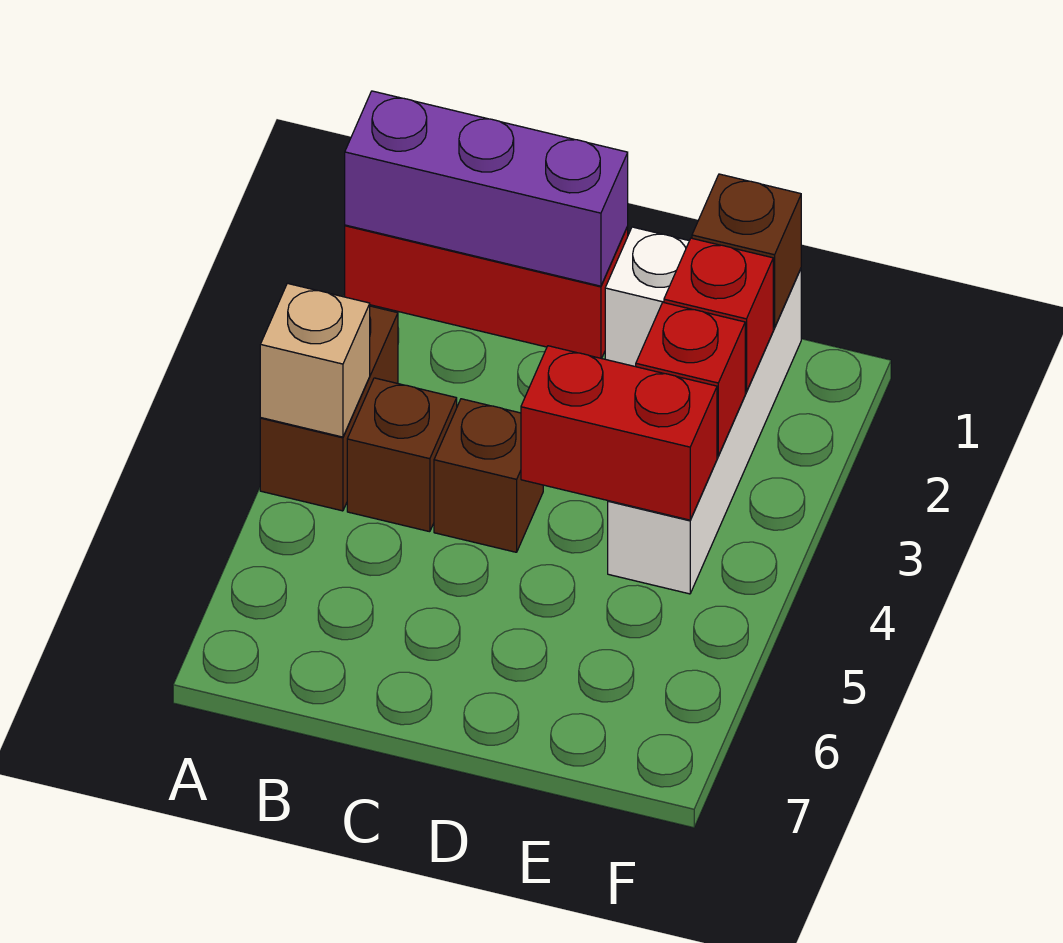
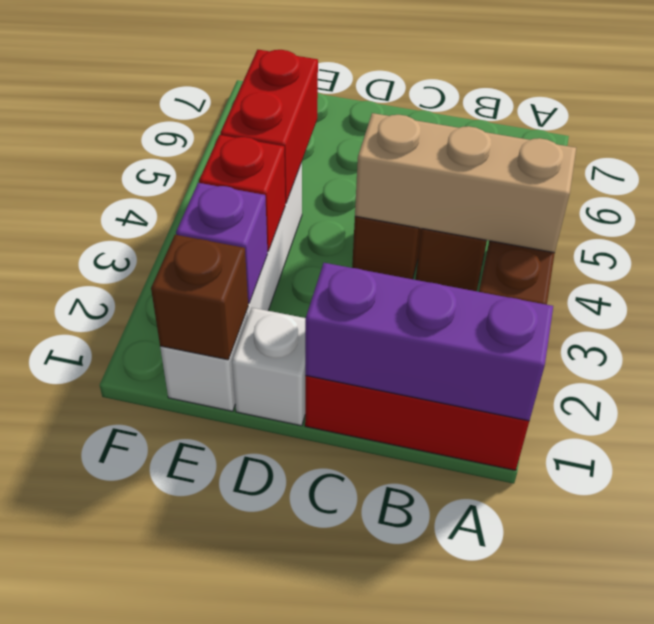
tan 1x1 brick [260,283,370,437] -> tan 1x3 brick [355,113,576,253]
red 1x2 brick [521,346,717,520] -> red 1x2 brick turned to [220,50,318,204]
red 1x1 brick [664,238,773,392] -> purple 1x1 brick [176,183,268,304]

